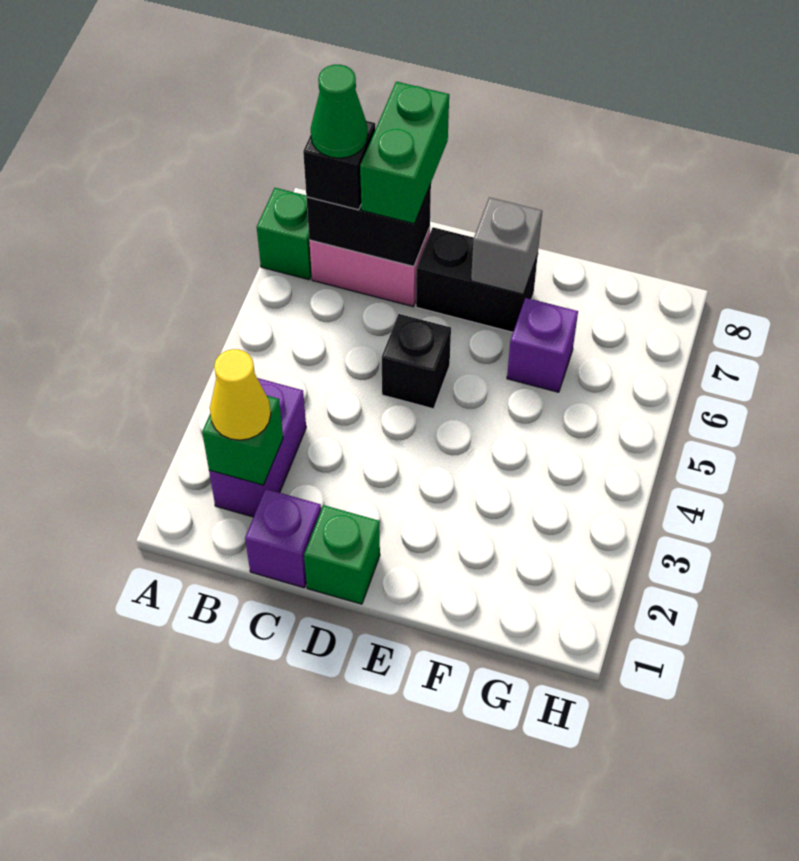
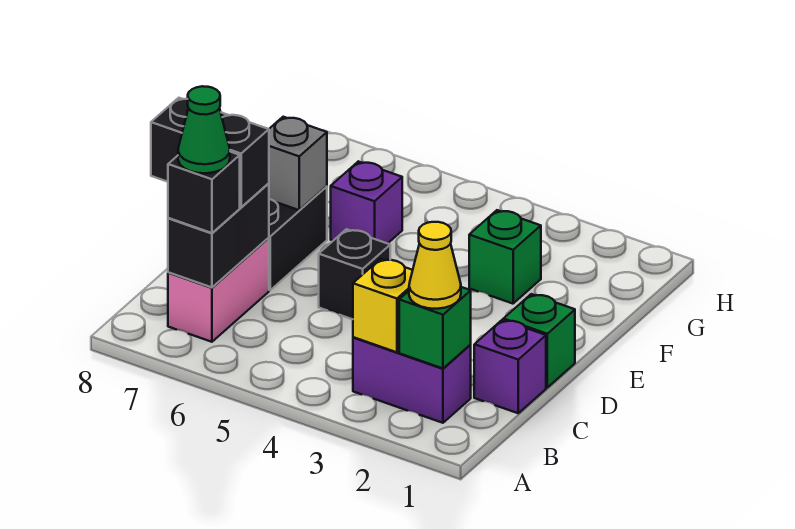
green 1x1 brick [257,188,312,280] -> green 1x1 brick moved to [469,210,541,304]
none -> yellow 1x1 brick [353,259,413,352]
green 1x2 brick [360,82,449,224] -> black 1x2 brick [151,98,269,207]

